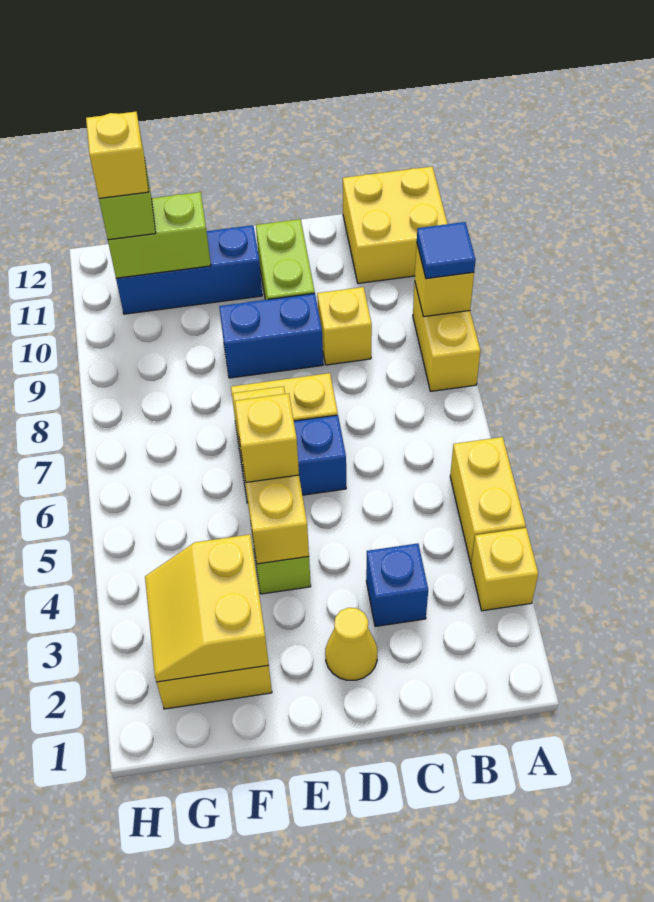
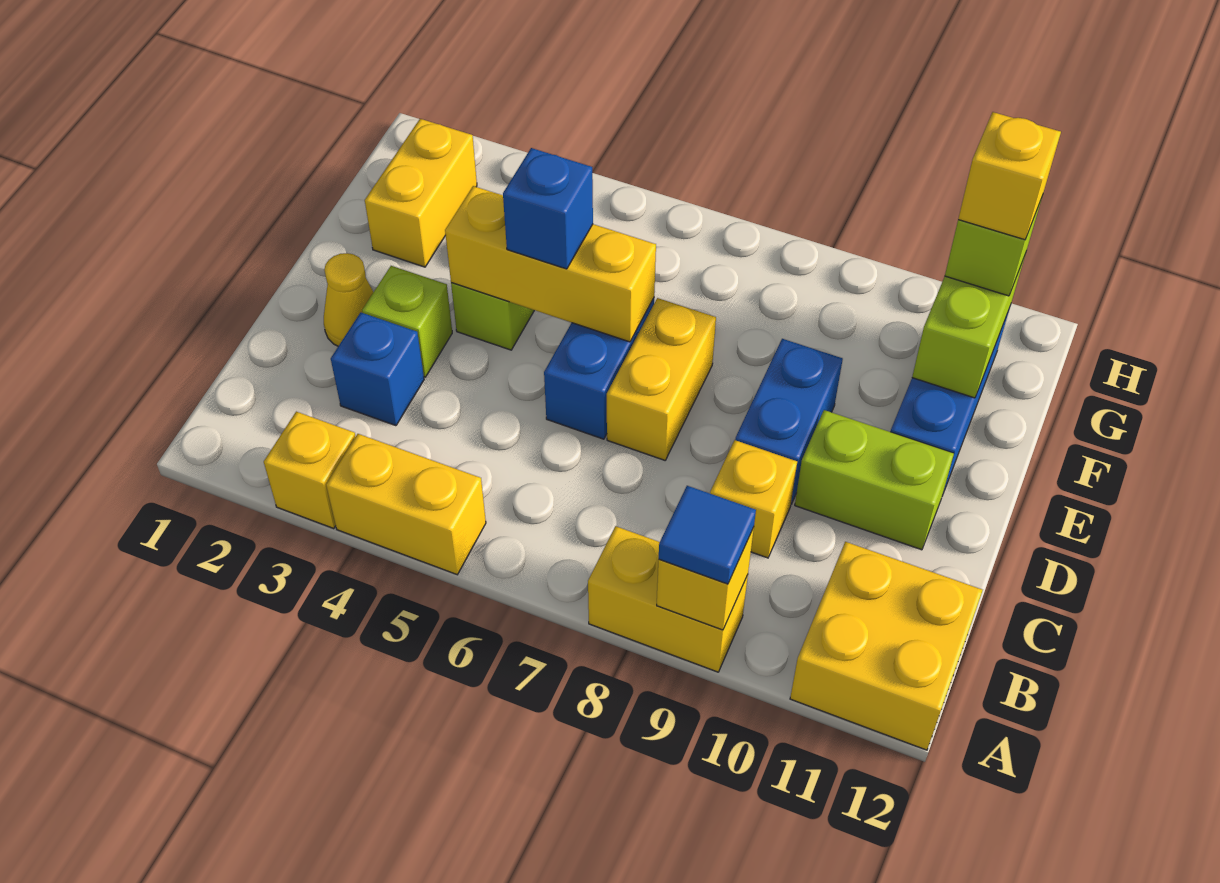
none -> lime 1x1 brick [362,266,452,377]
yellow 1x1 brick [235,393,299,482] -> blue 1x1 brick [503,148,593,269]
yellow 2x2 slope [145,535,269,682] -> none

